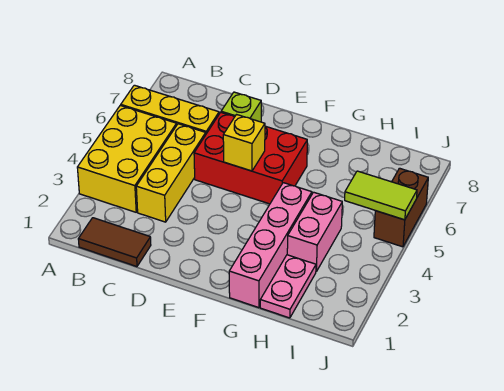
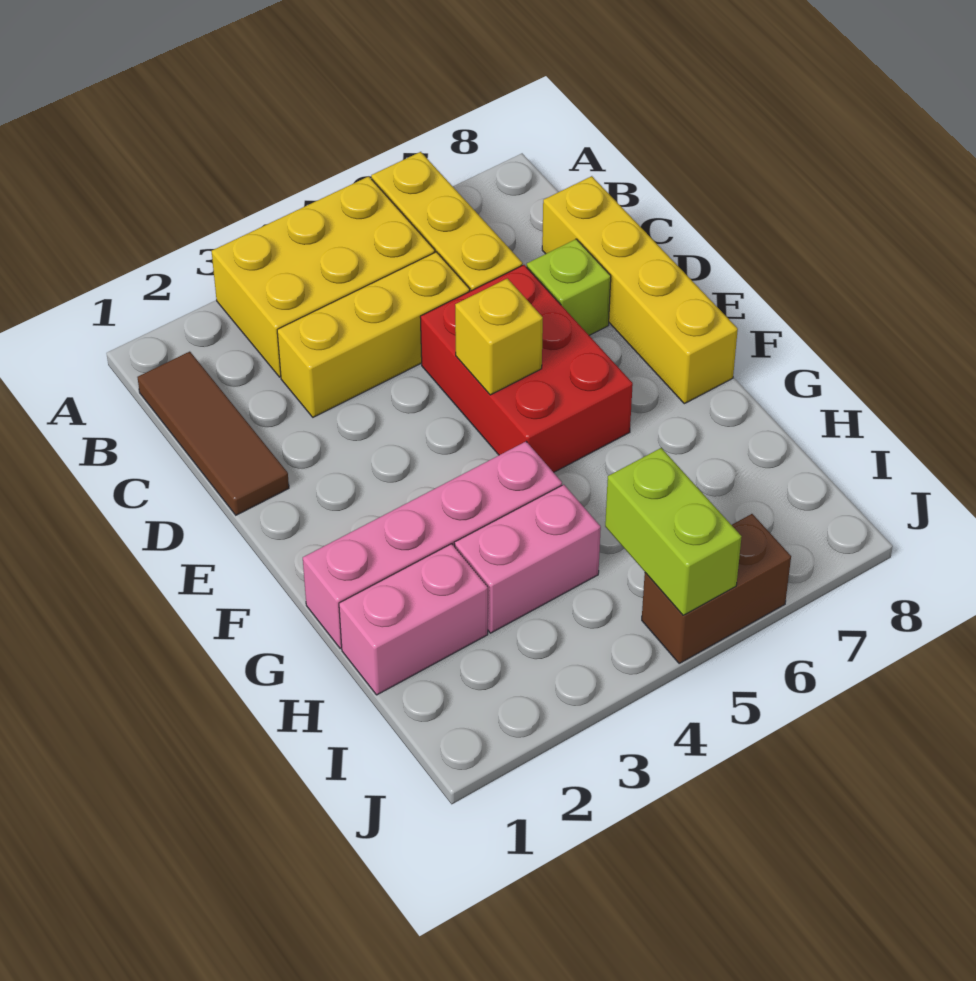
brown 1x2 tile [78,218,151,267] -> brown 1x3 tile [137,352,289,515]
none -> yellow 1x4 brick [542,176,738,404]
pink 1x2 plate [260,255,316,318] -> pink 1x2 brick [339,544,488,695]
lime 1x2 tile [345,171,417,220] -> lime 1x2 brick [605,448,742,615]

